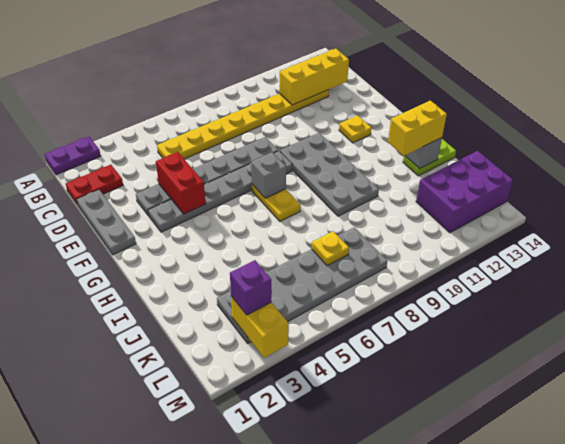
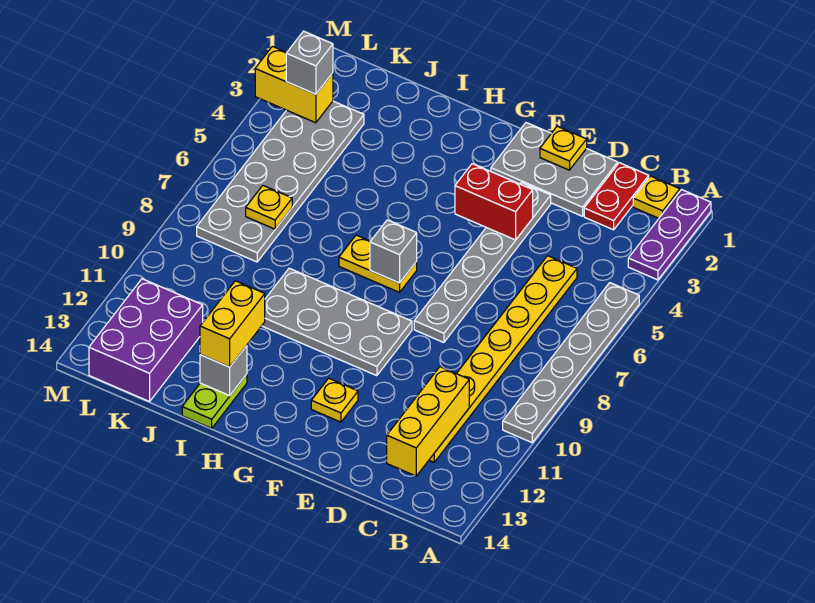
purple 1x2 plate [45,136,101,175] -> purple 1x3 plate [628,190,711,280]
none -> yellow 1x1 plate [633,176,680,218]
grey 1x3 plate [76,190,136,255] -> grey 2x3 plate [491,123,618,216]
none -> yellow 1x1 plate [540,126,587,170]
grey 1x6 plate [148,151,292,232] -> grey 1x6 plate moved to [503,283,639,443]
purple 1x1 brick [230,260,271,315] -> grey 1x1 brick [286,31,333,94]

